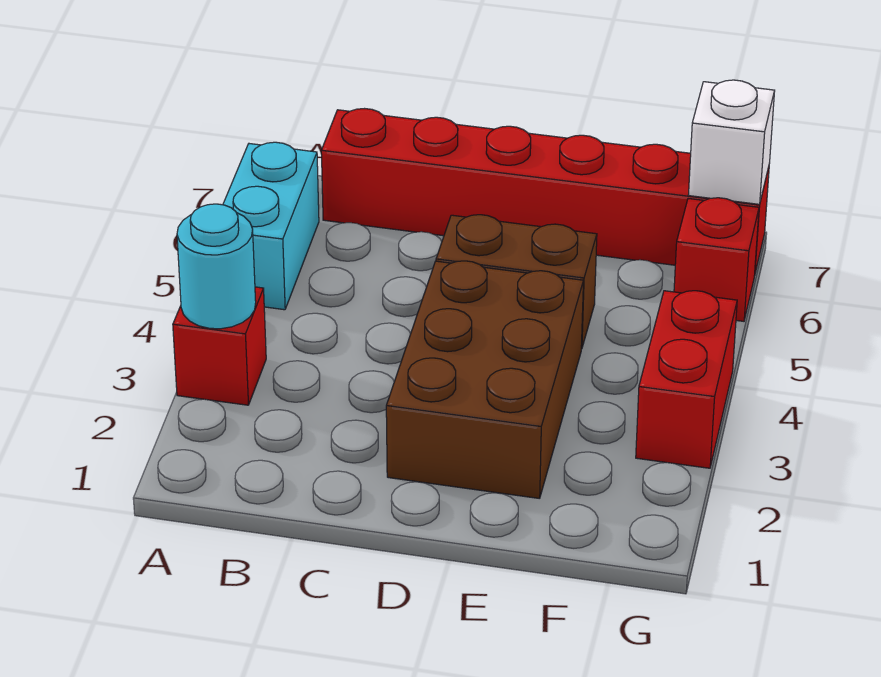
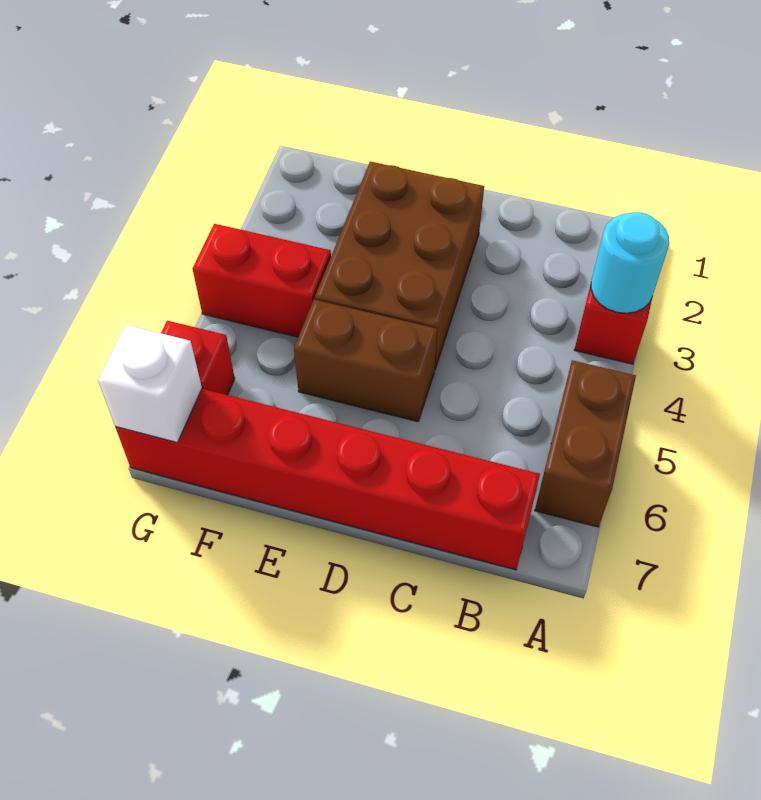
cyan 1x2 brick [223,142,319,310] -> brown 1x2 brick [535,360,636,527]
red 1x2 brick [636,291,737,468] -> red 1x2 brick turned to [192,224,331,337]

